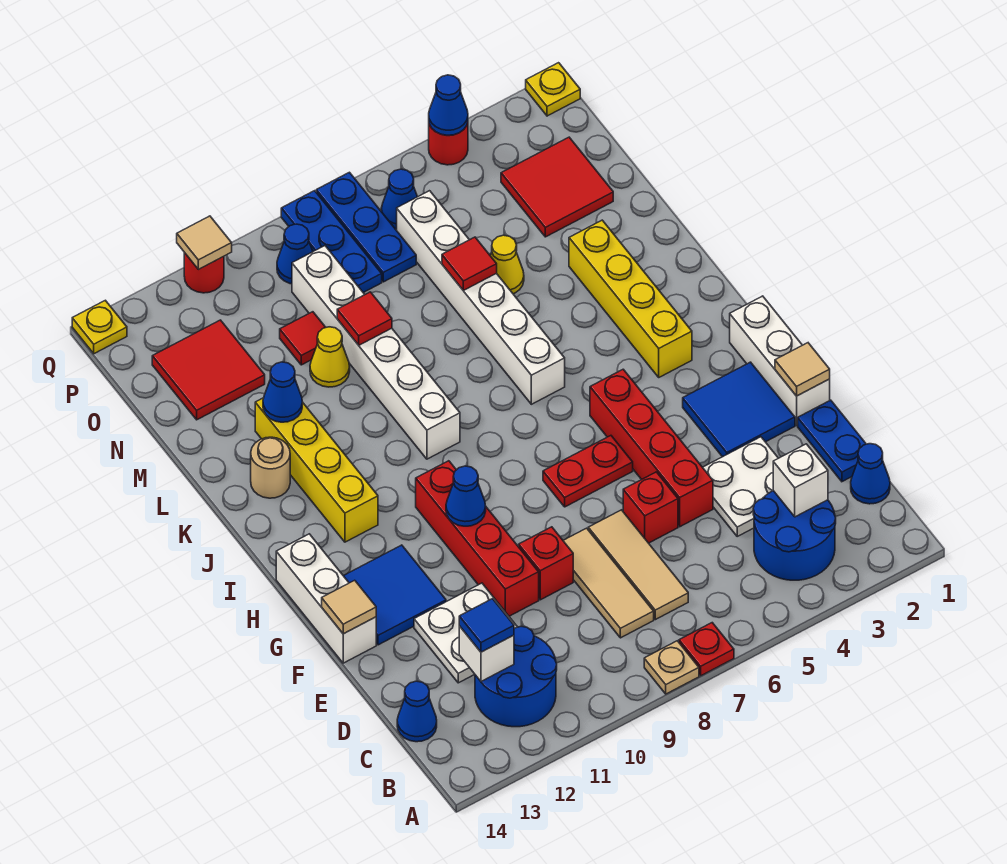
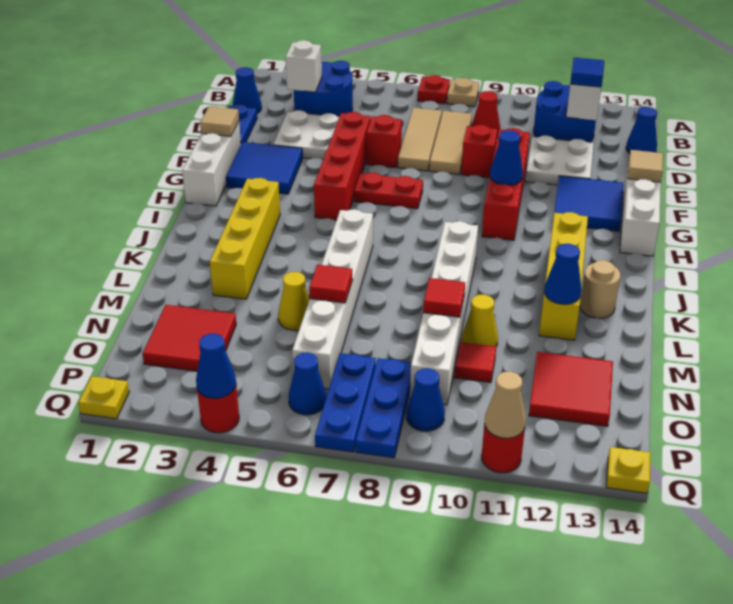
none -> red 1x1 cone [472,91,500,137]
tan 1x1 tile [177,216,232,269] -> tan 1x1 cone [485,372,526,438]

